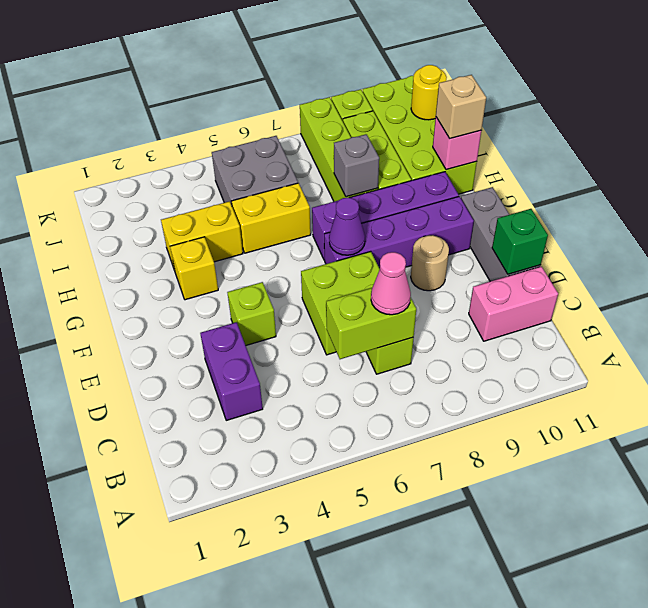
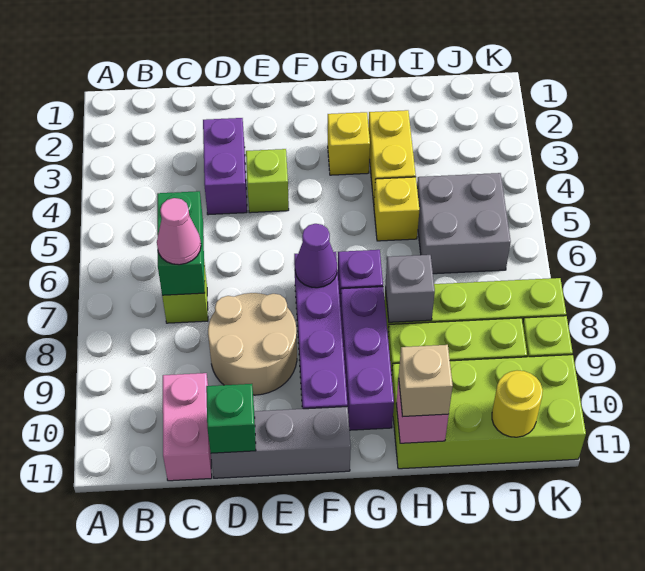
purple 1x2 brick [200,322,263,420] -> purple 1x2 brick turned to [203,118,247,215]
lime 1x2 brick [326,288,416,359] -> green 1x2 brick [157,191,205,296]
lime 2x2 brick [301,251,380,355] -> none
tan 1x1 round brick [411,235,449,291] -> tan 2x2 round brick [208,293,297,395]
yellow 1x2 brick [232,183,311,253] -> yellow 1x1 brick [374,177,419,241]

